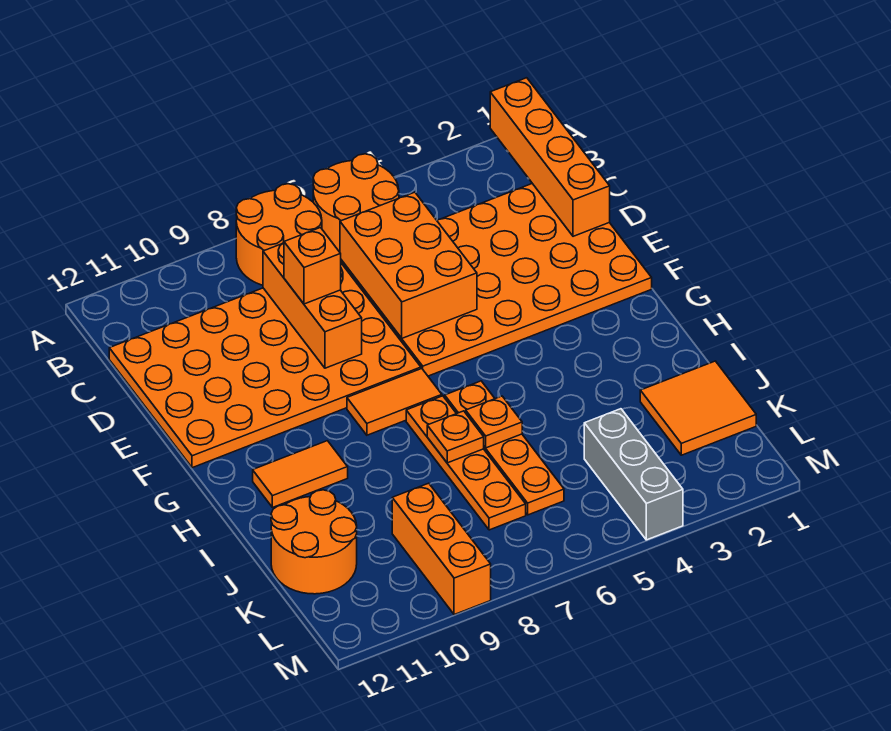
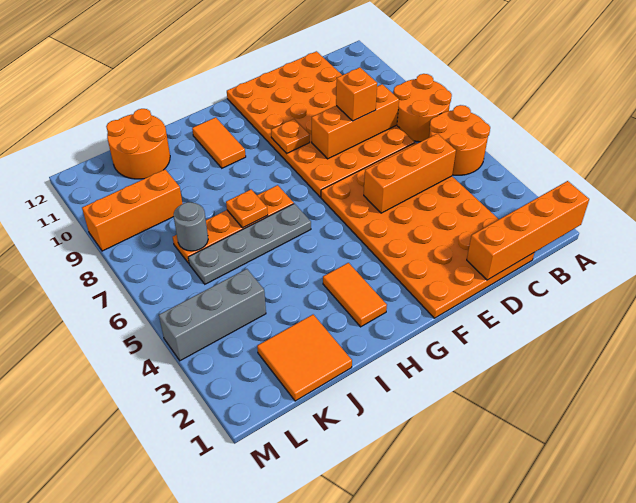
orange 2x3 brick [340,192,477,338] -> orange 1x3 brick [364,134,456,213]
orange 1x2 tile [347,369,442,435] -> orange 1x2 tile moved to [323,263,387,327]
orange 1x4 plate [445,381,564,515] -> grey 1x4 plate [188,204,311,284]
orange 1x1 plate [466,396,522,448] -> orange 1x1 plate moved to [271,119,310,153]
none -> grey 1x1 round brick [174,202,208,251]

